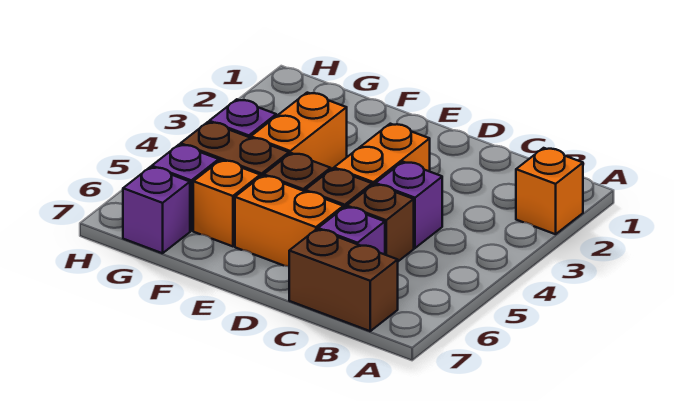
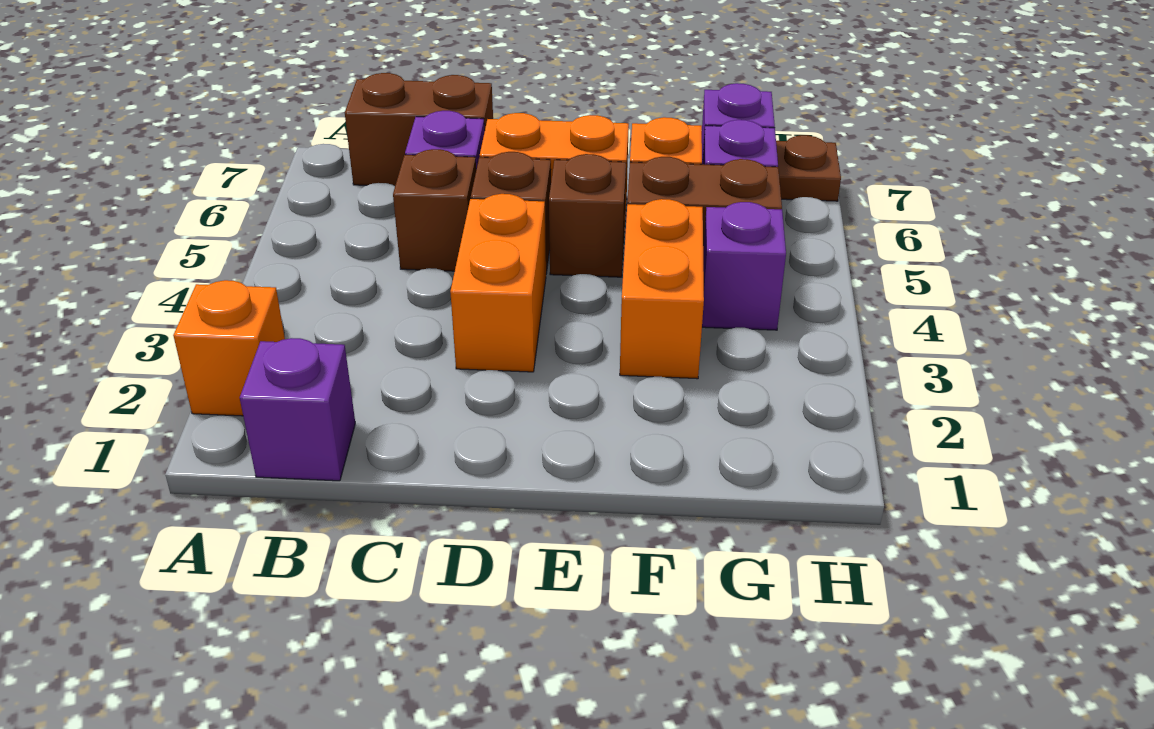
purple 1x1 brick [376,162,442,248] -> purple 1x1 brick moved to [240,338,355,481]
none -> brown 1x1 plate [776,135,841,201]

